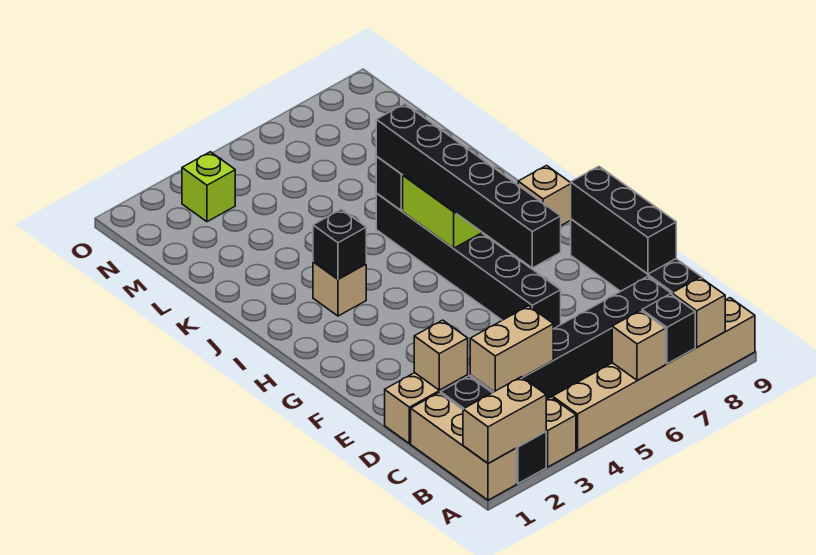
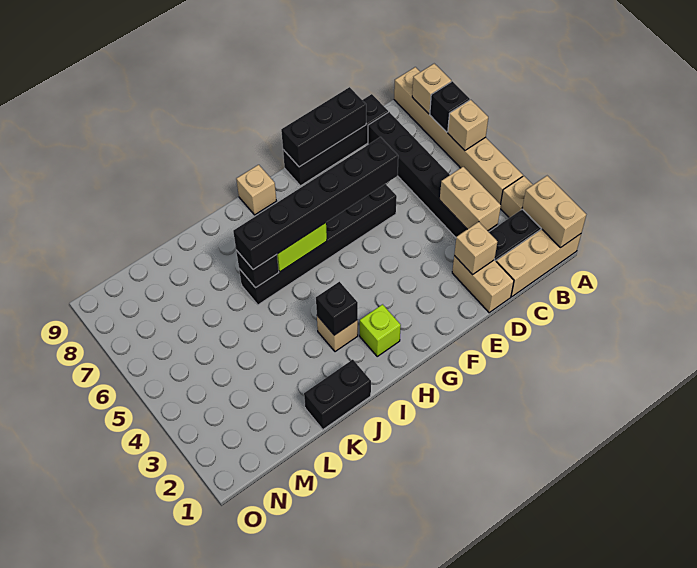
none -> black 1x2 brick [304,360,371,430]
lime 1x1 brick [182,152,235,222] -> lime 1x1 brick moved to [360,304,401,356]

